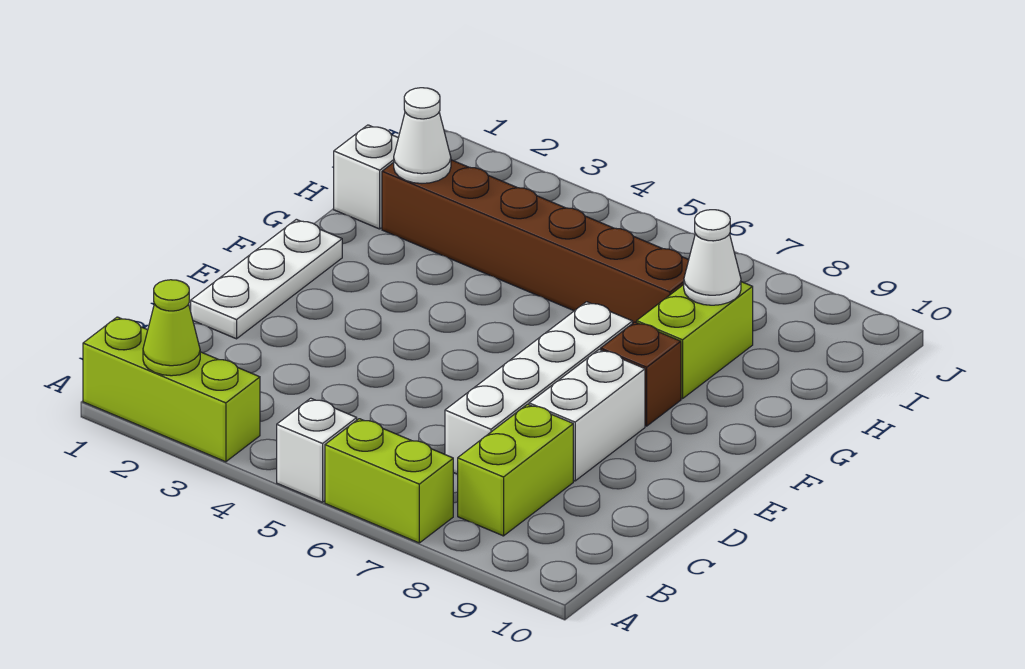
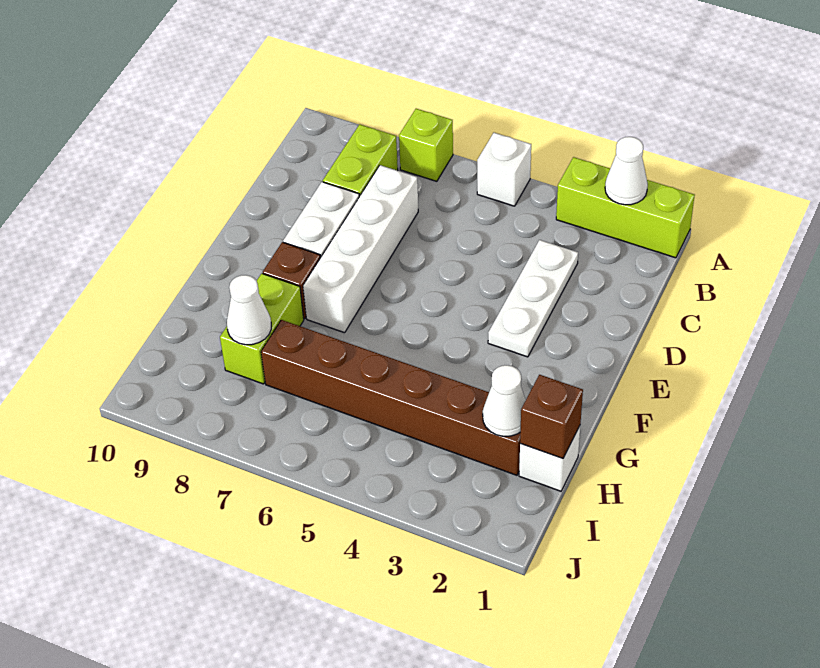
lime 1x1 cone [143,280,200,376] -> white 1x1 cone [605,137,648,205]
lime 1x2 brick [325,419,453,543] -> lime 1x1 brick [399,109,453,181]
white 1x3 plate [191,219,342,339] -> white 1x3 plate moved to [488,240,578,357]
none -> brown 1x1 brick [520,375,583,459]

